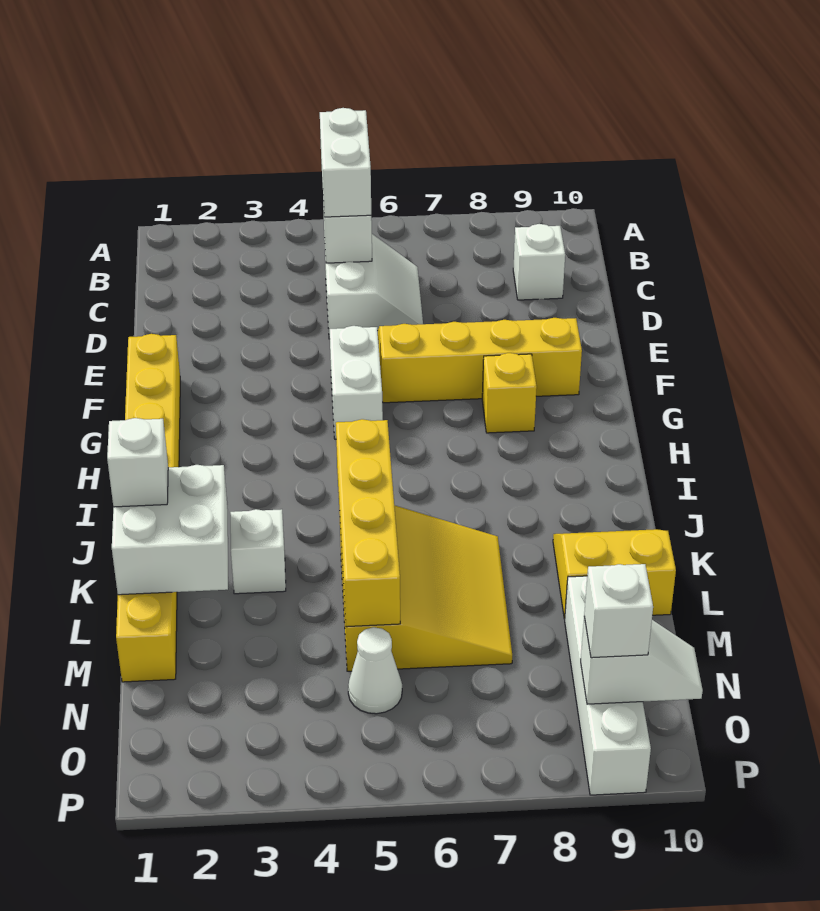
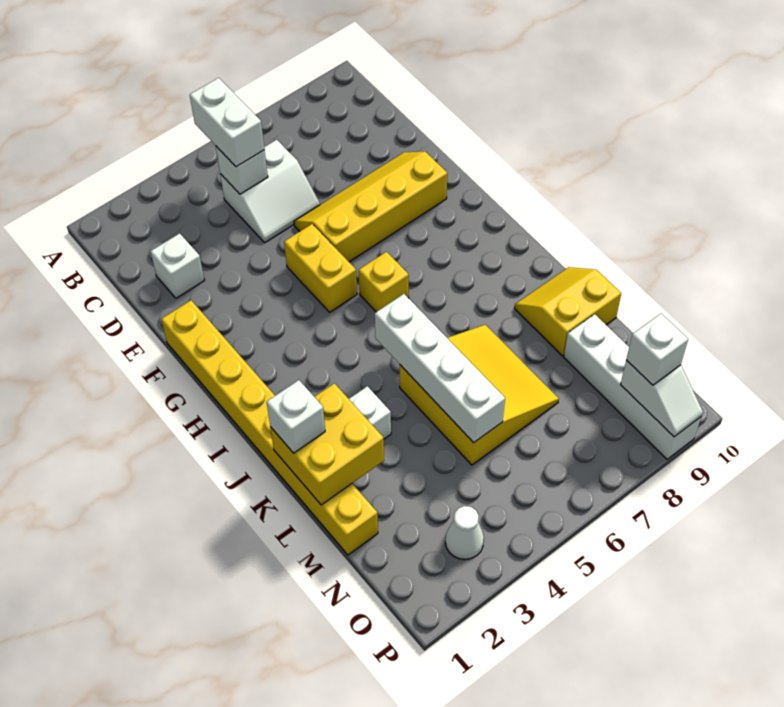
white 2x2 slope [324,234,423,339] -> white 2x2 slope turned to [220,140,320,242]
white 1x1 brick [513,224,565,300] -> white 1x1 brick moved to [151,233,204,298]
white 1x2 brick [330,326,383,439] -> yellow 1x2 brick [284,224,357,312]
yellow 1x1 brick [482,353,537,433] -> yellow 1x1 brick moved to [359,252,409,312]
yellow 1x4 brick [336,419,400,627] -> white 1x4 brick [375,294,505,443]
white 2x2 brick [112,465,228,595] -> yellow 2x2 brick [270,383,384,505]
white 1x1 cone [348,627,402,714] -> white 1x1 cone moved to [445,506,484,560]
white 1x2 slope [581,617,703,704] -> white 1x2 slope turned to [620,360,703,437]

